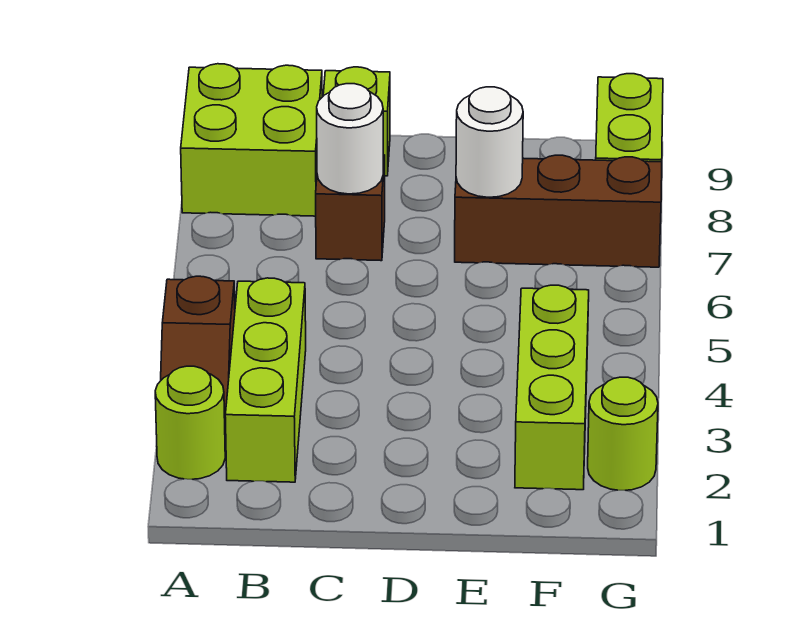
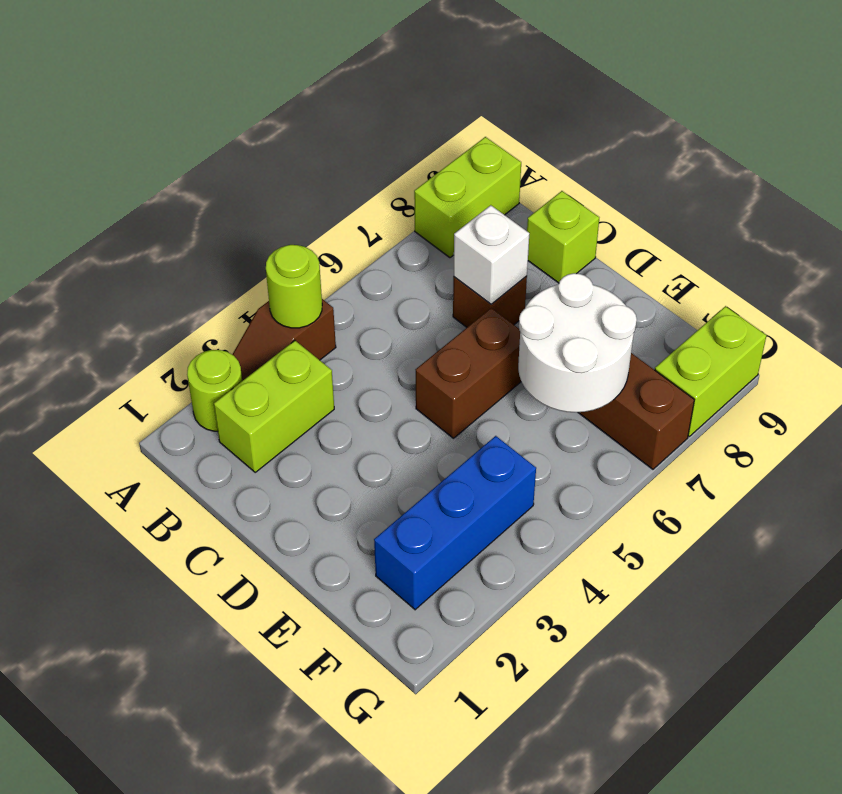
lime 2x2 brick [181,64,322,216] -> lime 1x2 brick [414,137,521,258]
lime 1x3 brick [225,278,306,482] -> lime 1x2 brick [214,341,334,472]
white 1x1 round brick [317,84,383,194] -> white 1x1 brick [454,205,529,304]
none -> brown 1x2 brick [416,308,521,438]
white 1x1 round brick [456,87,523,197] -> white 2x2 round brick [518,273,637,412]
lime 1x3 brick [515,285,589,490] -> blue 1x3 brick [374,436,536,610]
lime 1x1 round brick [588,377,658,490] -> lime 1x1 round brick moved to [266,245,322,328]

